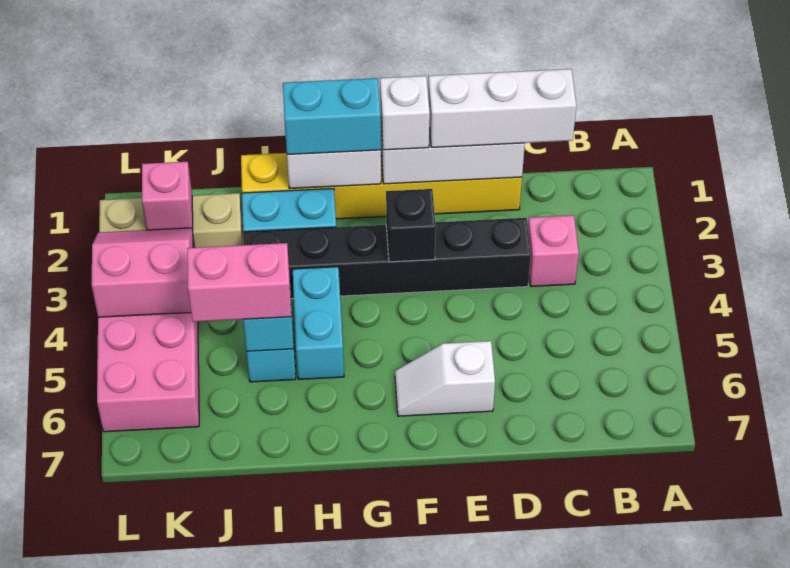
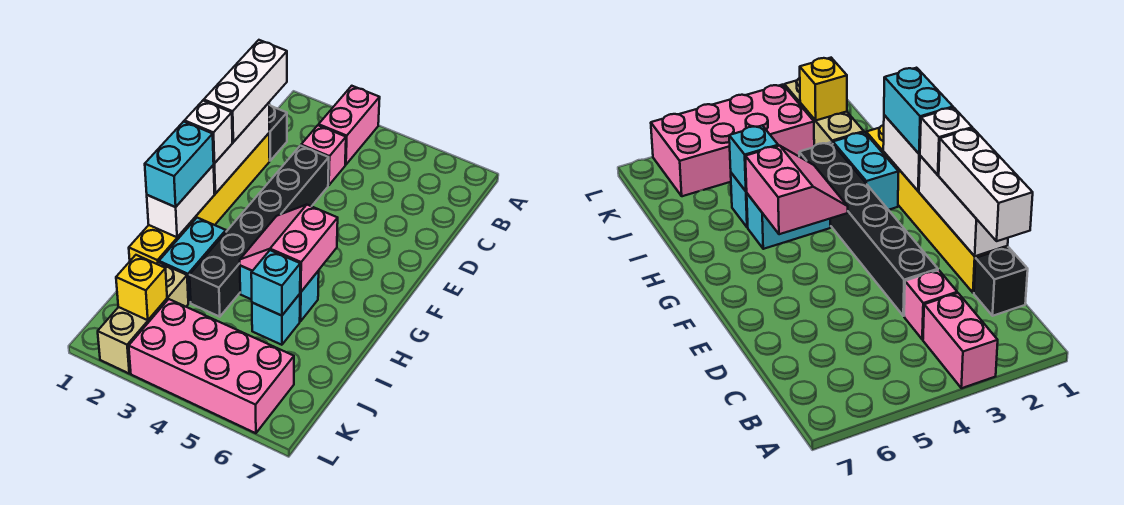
white 1x2 slope [395,341,495,416] -> none
black 1x1 brick [386,189,436,262] -> black 1x1 brick moved to [269,105,287,161]
pink 1x2 brick [187,243,291,322] -> pink 1x2 brick moved to [319,86,380,165]
pink 1x1 brick [142,162,193,231] -> yellow 1x1 brick [116,255,167,320]
pink 2x2 slope [91,228,193,317] -> pink 2x2 slope moved to [240,205,338,292]

